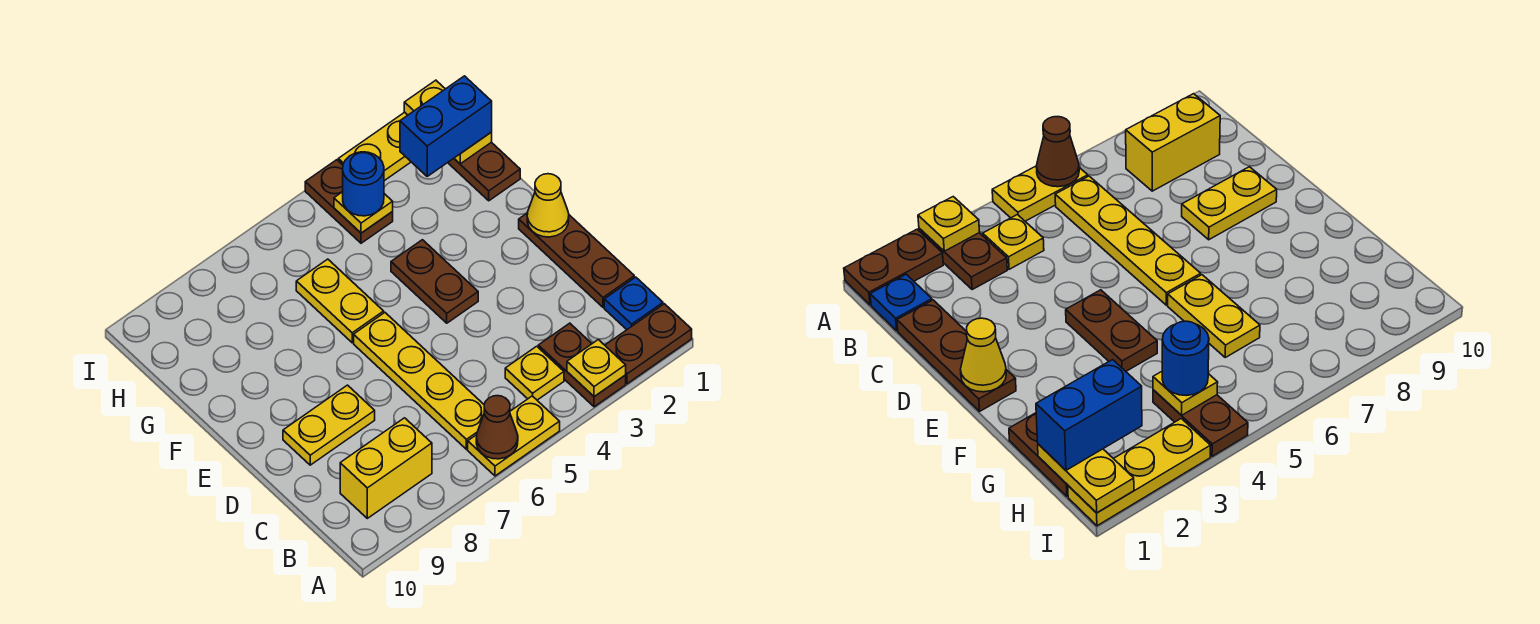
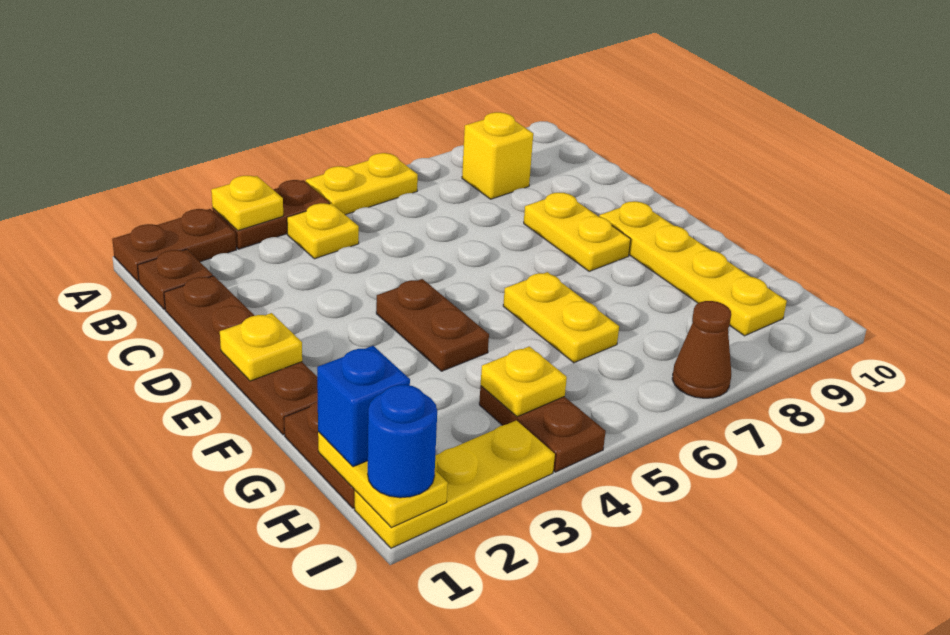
brown 1x2 plate [538,323,626,407] -> brown 1x2 plate turned to [212,180,330,249]
brown 1x1 cone [476,396,518,459] -> brown 1x1 cone moved to [672,301,731,398]
blue 1x1 plate [604,277,663,330] -> brown 1x1 plate [138,249,213,309]
yellow 1x4 plate [354,313,484,449] -> yellow 1x4 plate moved to [599,201,787,336]
yellow 1x2 brick [340,418,432,518] -> yellow 1x1 brick [462,112,533,199]
brown 1x3 plate [519,213,634,307] -> brown 1x4 plate [164,276,318,435]
yellow 1x2 plate [283,385,375,465] -> yellow 1x2 plate turned to [524,193,631,271]
yellow 1x1 cone [527,174,569,237] -> yellow 1x1 plate [220,313,302,381]
blue 1x2 brick [400,76,492,176] -> blue 1x1 brick [317,346,410,467]
blue 1x1 round brick [343,152,384,216] -> blue 1x1 round brick moved to [368,385,437,498]

